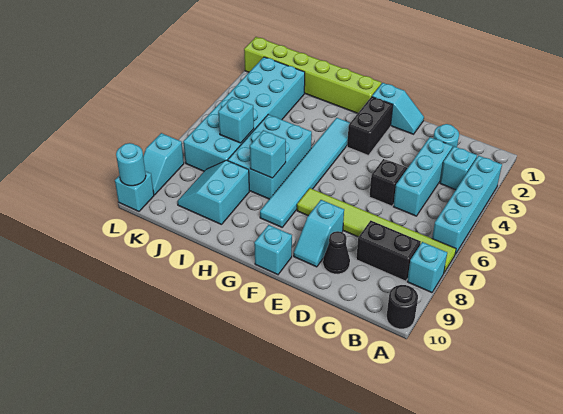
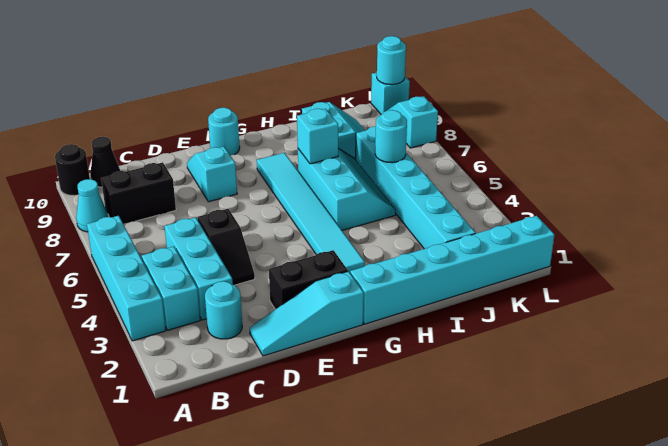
lime 1x6 tile [297,188,456,273] -> none
cyan 1x1 brick [407,242,447,293] -> cyan 1x1 cone [76,179,108,232]
cyan 1x1 brick [440,146,477,190] -> cyan 1x2 brick [142,247,200,330]
black 1x1 cone [323,231,350,274] -> black 1x1 cone moved to [90,137,120,187]
cyan 1x2 slope [372,83,424,134] -> cyan 1x3 slope [250,271,364,356]
black 1x2 brick [347,97,393,155] -> black 1x2 brick turned to [269,250,348,309]
cyan 1x1 brick [254,225,292,275] -> cyan 1x1 round brick [208,108,240,156]
lime 1x6 brick [244,37,381,113] -> cyan 1x6 brick [350,216,555,324]
cyan 2x3 brick [228,115,312,199] -> cyan 2x3 slope [298,148,396,230]
cyan 2x6 brick [183,57,305,171] -> cyan 1x6 brick [356,126,476,249]
cyan 1x1 brick [218,97,254,143] -> cyan 1x1 round brick [375,110,407,163]

